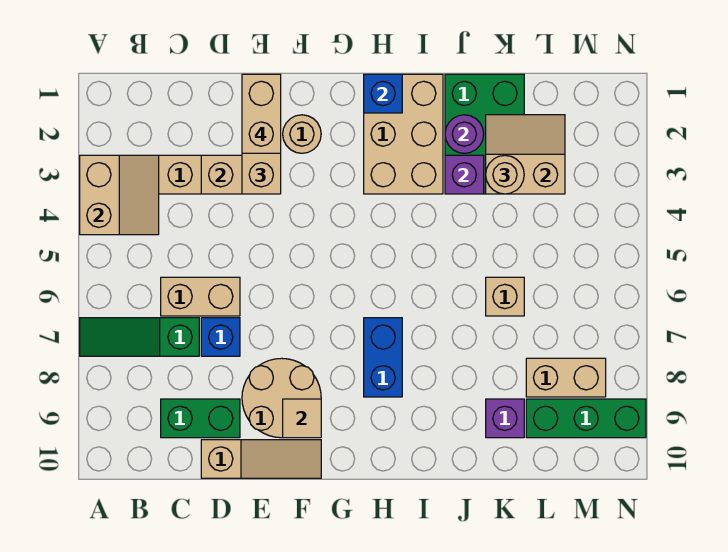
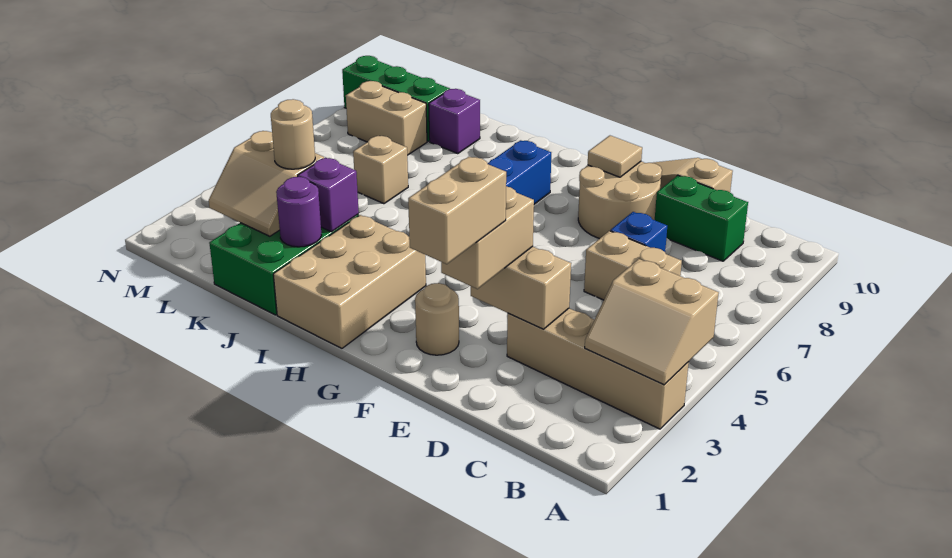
tan 2x2 slope [80,155,159,235] -> tan 2x2 slope turned to [585,259,719,385]
green 1x3 slope [80,318,199,356] -> none
blue 1x1 brick [364,74,402,113] -> none

